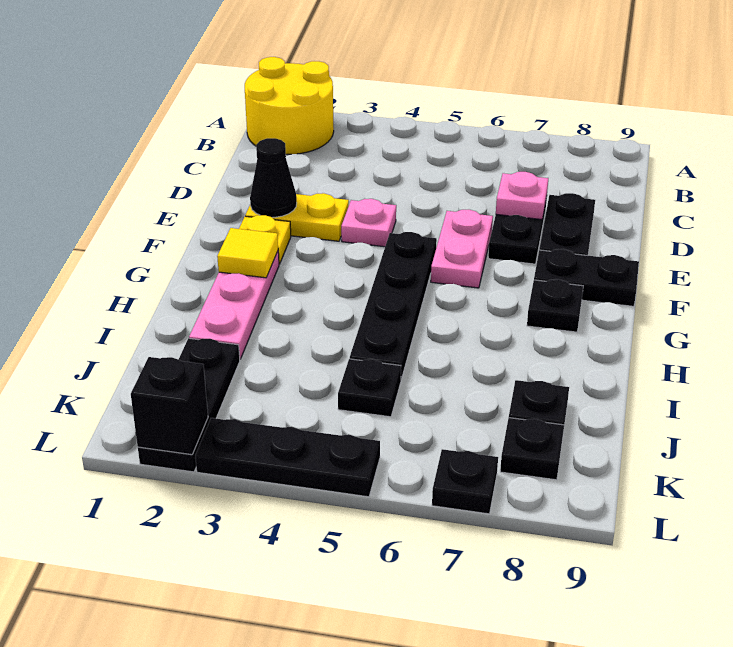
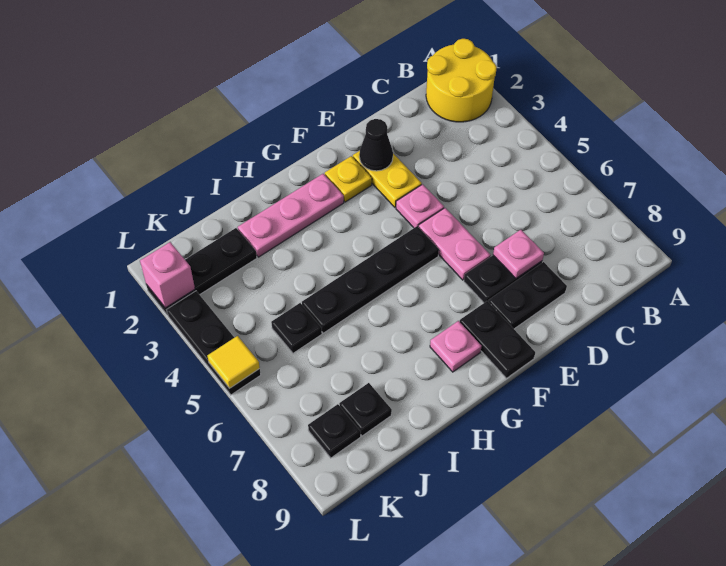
pink 1x2 plate [431,210,493,288] -> pink 1x2 plate turned to [418,208,490,280]
yellow 1x1 tile [217,228,278,278] -> yellow 1x1 tile moved to [207,336,260,388]
black 1x1 plate [527,279,583,332] -> pink 1x1 plate [430,321,481,372]
black 1x1 brick [131,357,208,455] -> pink 1x1 brick [140,242,195,308]
black 1x1 plate [432,449,498,514] -> none

